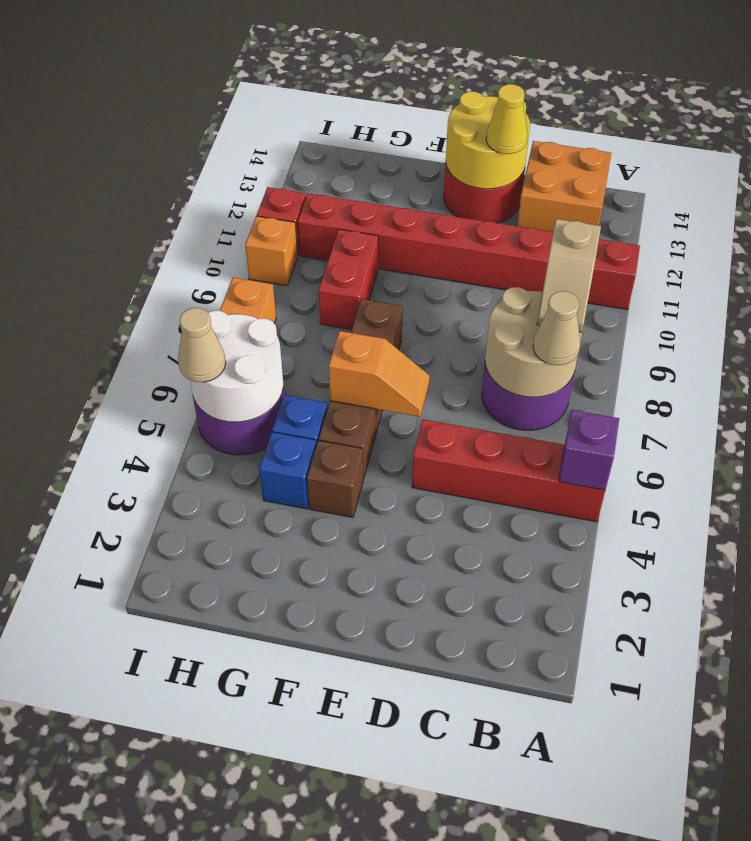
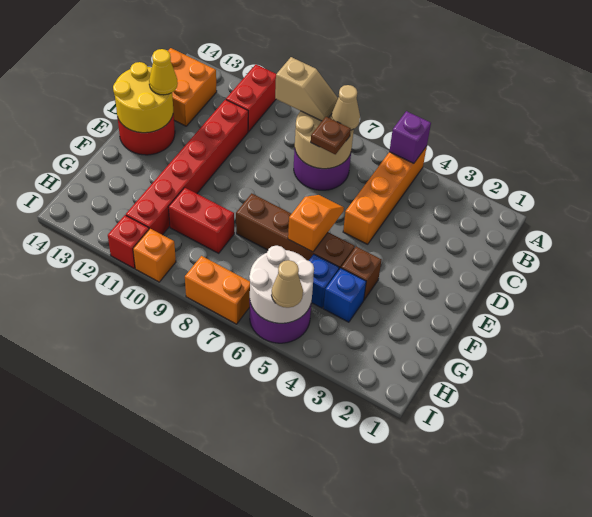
red 1x4 brick [412,420,605,522] -> orange 1x4 brick [343,146,427,244]
none -> brown 1x1 plate [311,117,351,154]

